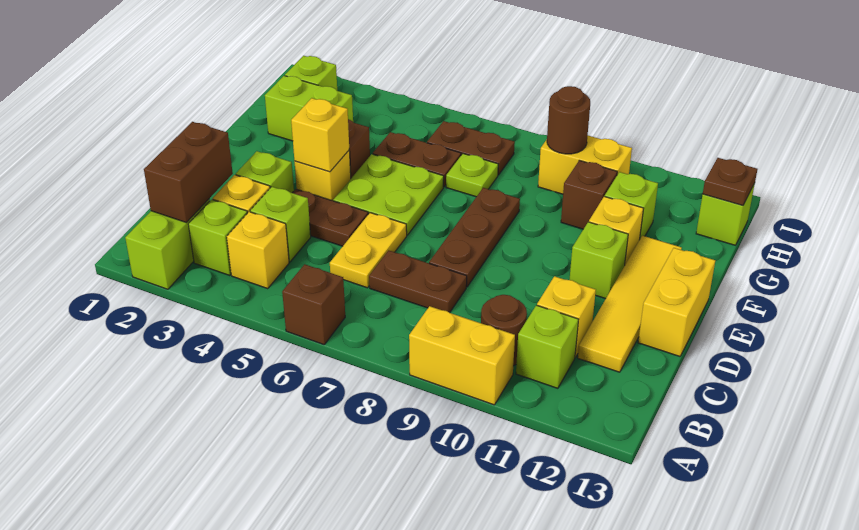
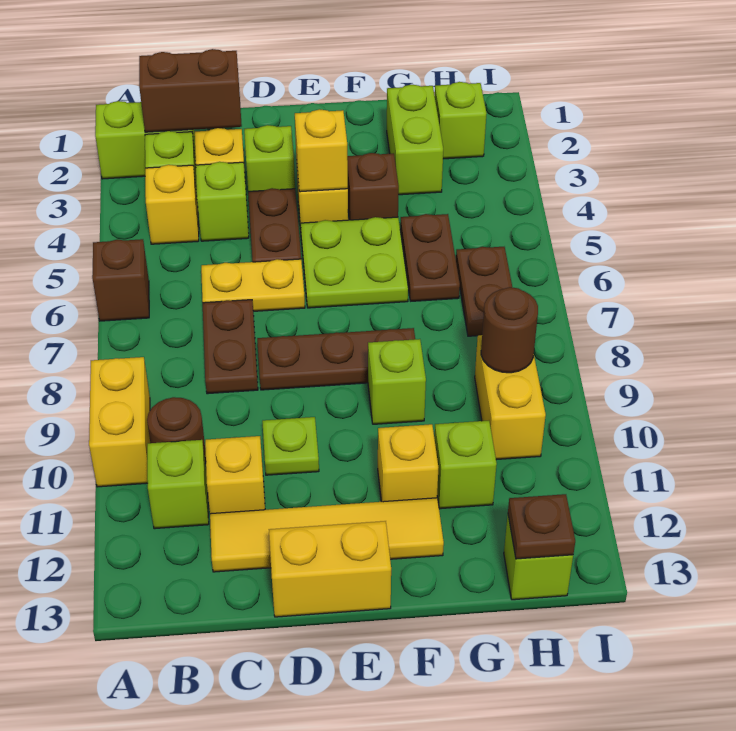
lime 1x1 brick [569,222,628,299] -> lime 1x1 brick moved to [368,339,426,424]
lime 1x1 plate [446,154,498,197] -> lime 1x1 plate moved to [262,417,319,475]
brown 1x1 brick [561,160,617,229] -> none

